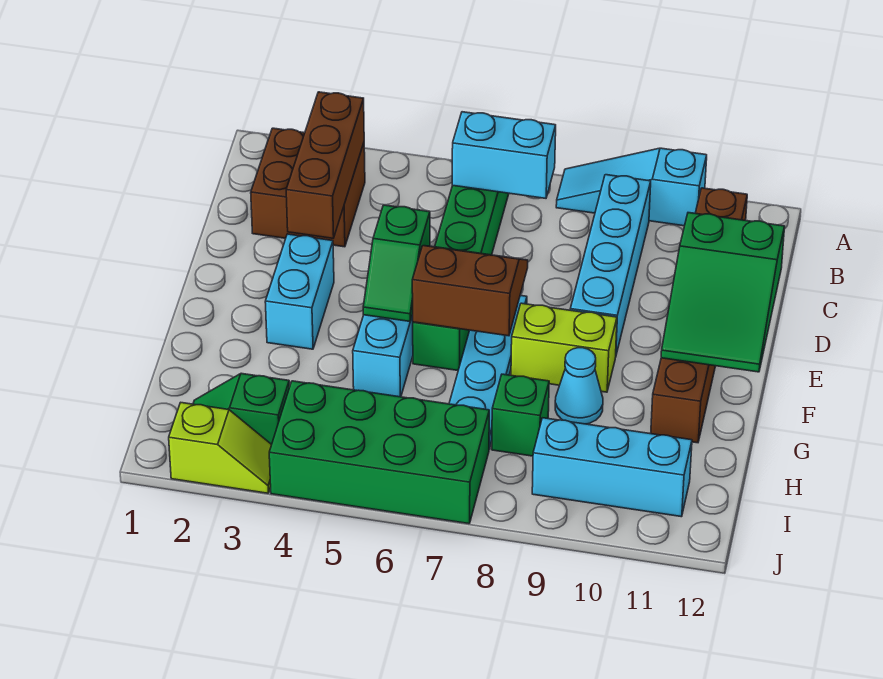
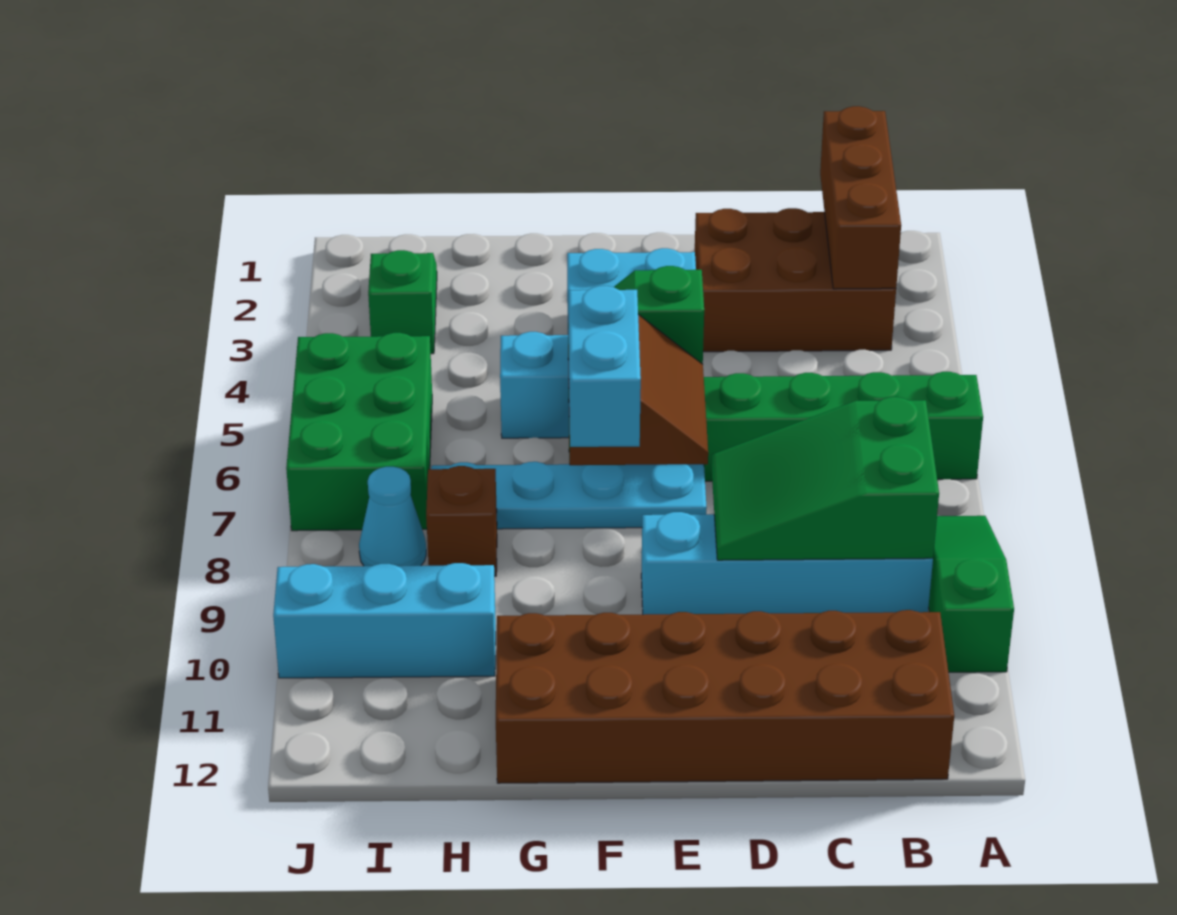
cyan 1x3 slope [556,148,707,226] -> green 1x3 slope [929,516,1014,672]
brown 2x2 brick [251,128,365,247] -> brown 2x3 brick [695,208,896,352]
brown 1x3 brick [286,92,364,238] -> brown 1x3 brick turned to [820,106,901,289]
cyan 1x2 brick [452,112,556,198] -> cyan 1x2 brick moved to [569,286,641,447]
brown 1x6 brick [651,188,747,443] -> brown 2x6 brick [496,610,954,783]
green 2x3 slope [661,213,785,372] -> green 2x3 slope moved to [711,397,939,560]
lime 1x2 brick [511,303,617,392] -> none
cyan 1x1 cone [555,348,603,424] -> cyan 1x1 cone moved to [359,467,426,566]
green 1x1 brick [492,374,549,456] -> brown 1x1 brick [426,466,497,576]
green 2x4 brick [269,381,489,524] -> green 2x3 brick [286,333,432,531]
cyan 1x3 brick [532,418,692,517] -> cyan 1x3 brick turned to [273,563,496,678]
lime 1x2 slope [169,403,271,493] -> none

